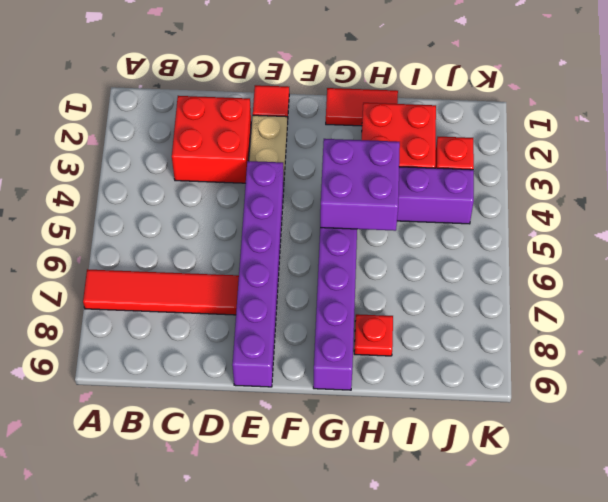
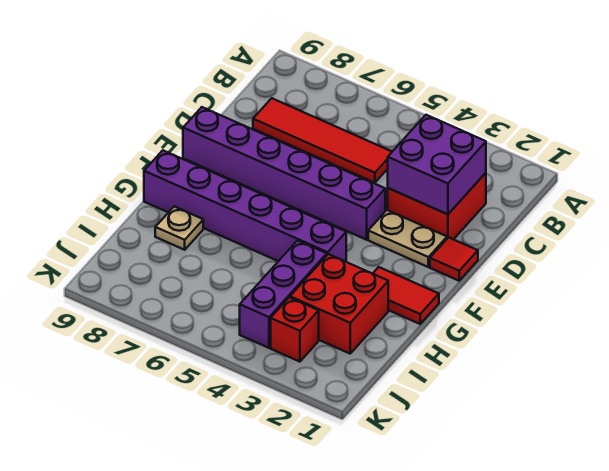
red 1x4 tile [83,269,239,315] -> red 1x4 tile turned to [253,98,392,183]
red 1x2 tile [326,88,398,126] -> red 1x2 tile turned to [373,267,439,324]
purple 2x2 brick [320,139,400,231] -> purple 2x2 brick moved to [388,115,486,214]
red 1x1 plate [354,314,393,356] -> tan 1x1 plate [155,207,203,250]

